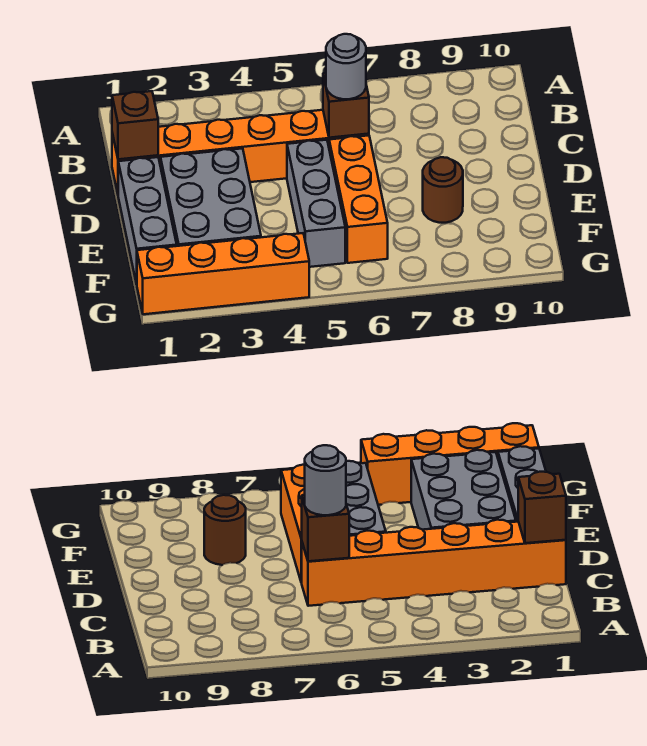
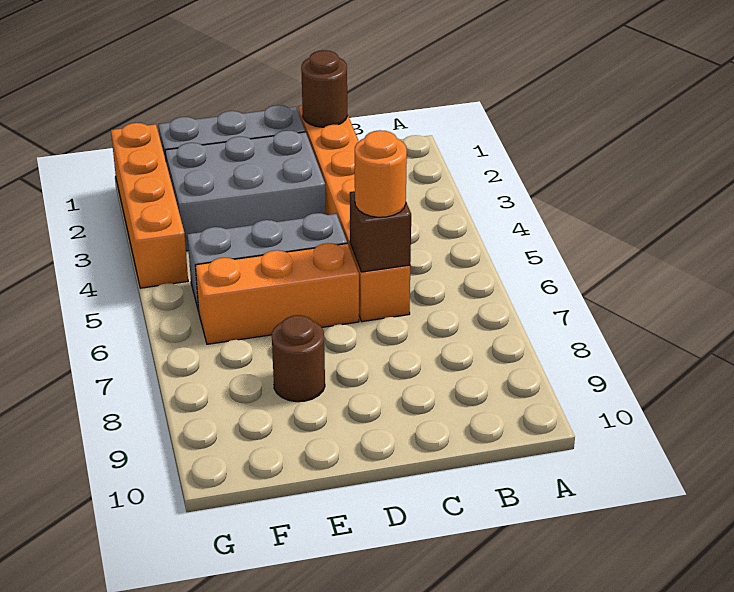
brown 1x1 brick [112,91,158,159] -> brown 1x1 round brick [301,50,347,127]
grey 1x1 round brick [326,34,366,99] -> orange 1x1 round brick [355,130,407,217]

